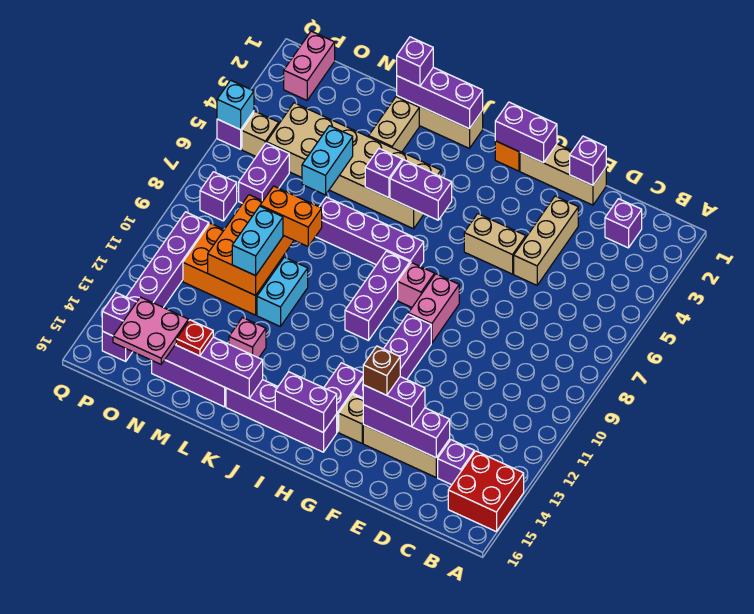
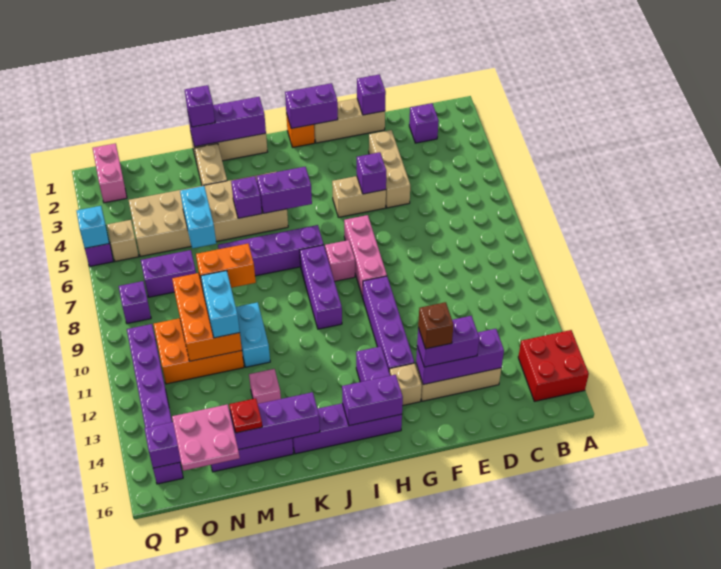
purple 1x1 brick [438,440,474,485] -> purple 1x1 brick moved to [357,152,386,194]
pink 1x2 brick [408,274,459,343] -> pink 1x3 brick [344,215,387,297]
purple 1x2 brick [239,143,289,203] -> purple 1x2 brick turned to [141,250,196,297]

